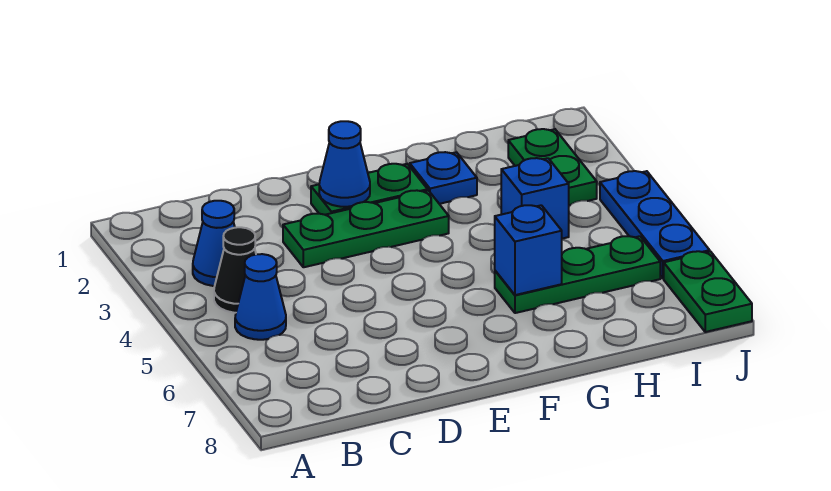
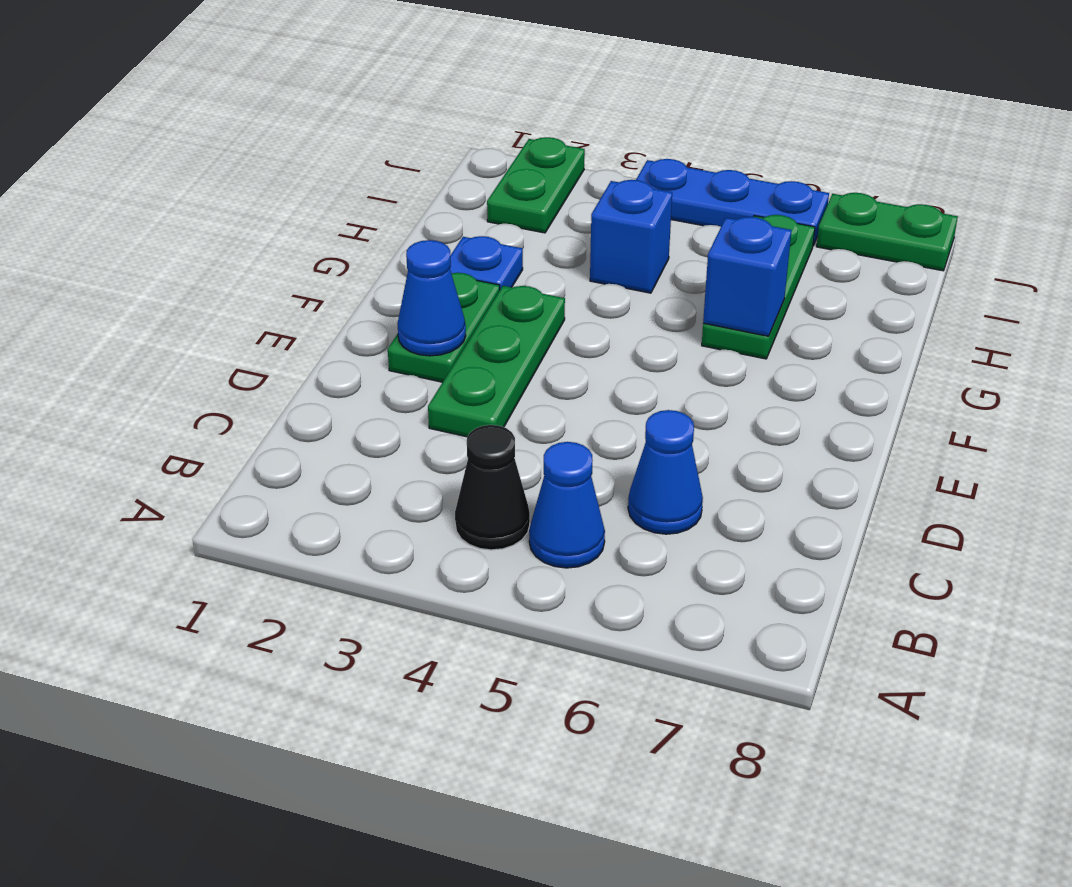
blue 1x1 cone [193,201,235,286] -> blue 1x1 cone moved to [628,410,703,534]
green 1x2 plate [508,129,597,205] -> green 1x2 plate turned to [487,137,585,233]

